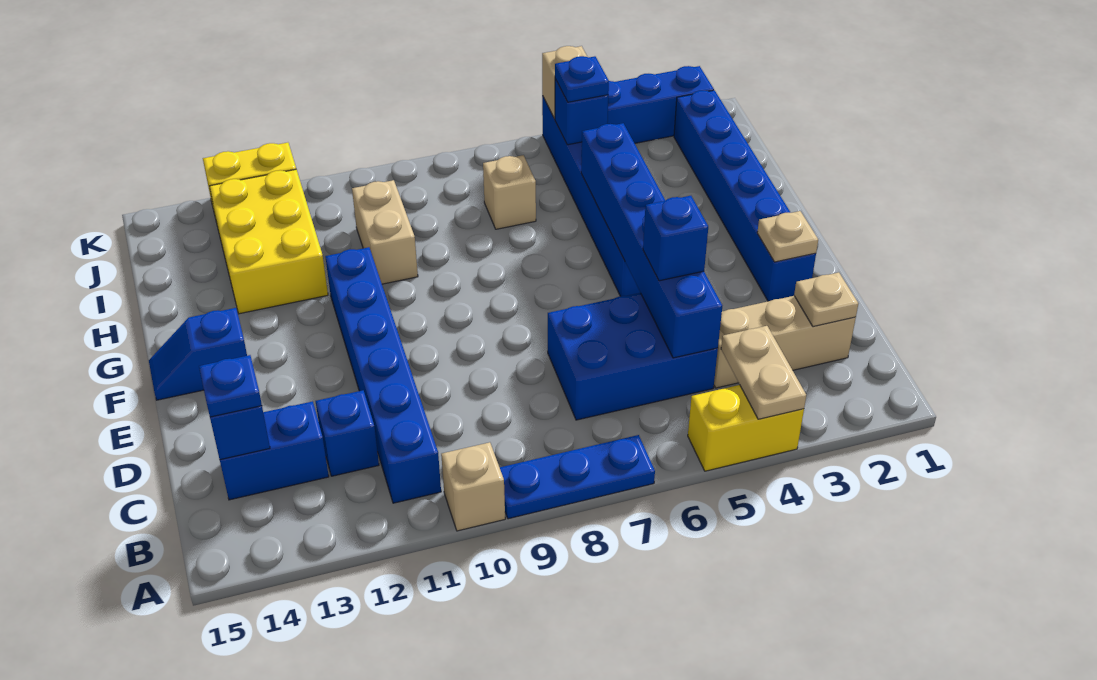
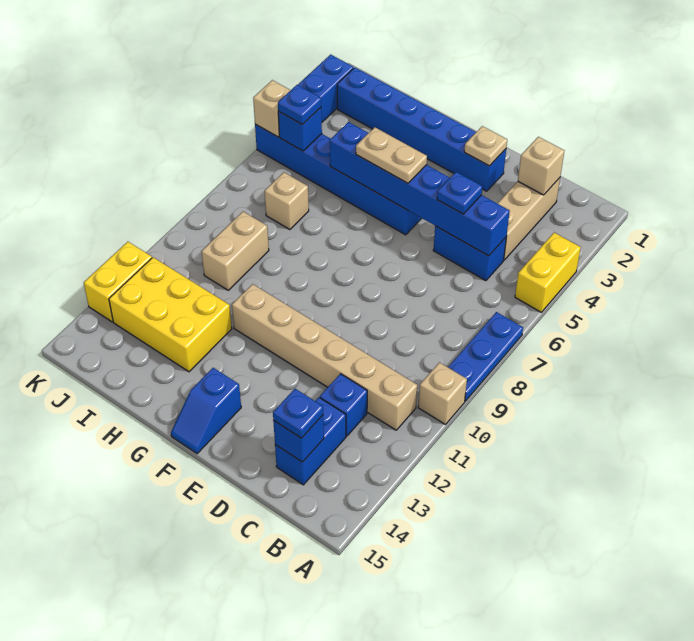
tan 1x2 plate [721,326,806,419] -> tan 1x2 plate moved to [356,127,427,183]
blue 1x6 brick [325,247,441,503] -> tan 1x6 brick [232,284,417,430]
tan 1x1 plate [794,272,858,327] -> tan 1x1 brick [518,137,564,195]
blue 2x3 brick [548,293,718,420] -> blue 1x2 brick [433,226,506,281]
blue 1x1 brick [643,196,708,281] -> blue 1x1 plate [437,172,483,214]
tan 1x2 brick [352,180,418,284] -> tan 1x2 brick turned to [202,212,269,290]

